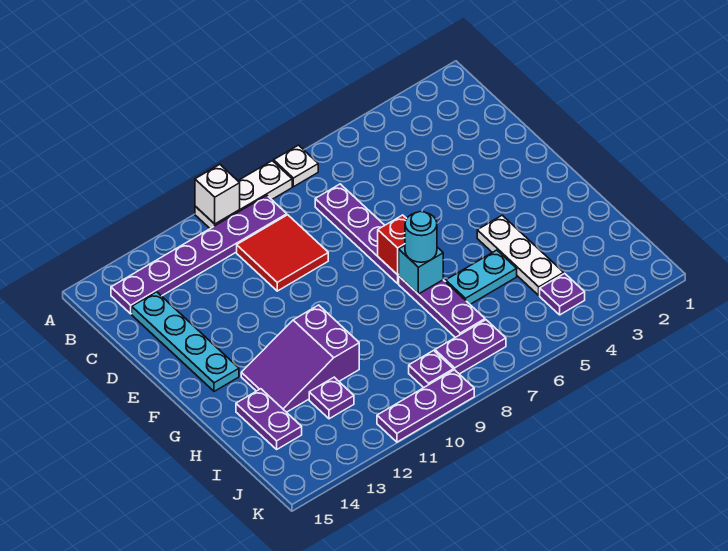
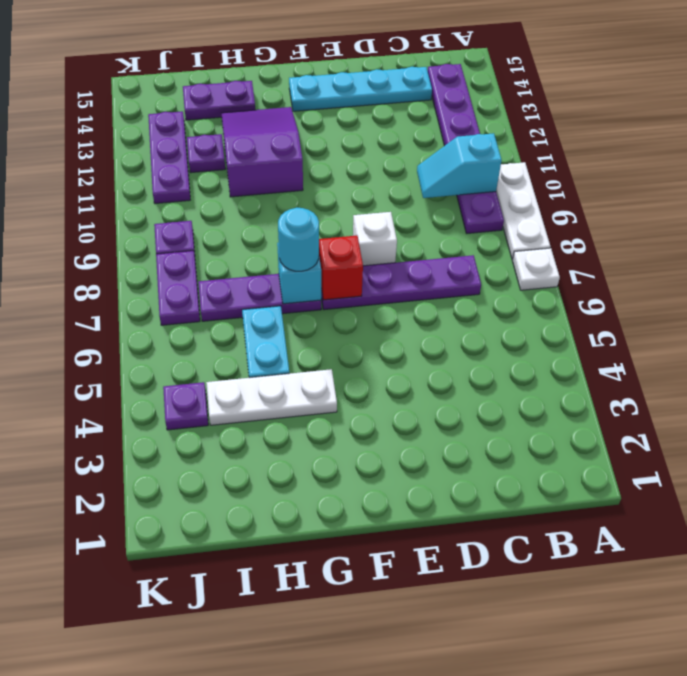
white 1x1 brick [195,164,240,224] -> white 1x1 brick moved to [353,212,397,266]
none -> cyan 1x2 slope [417,133,502,198]
red 2x2 tile [237,215,328,291] -> none
purple 1x3 plate [377,370,474,442] -> purple 1x3 plate moved to [148,111,190,204]

